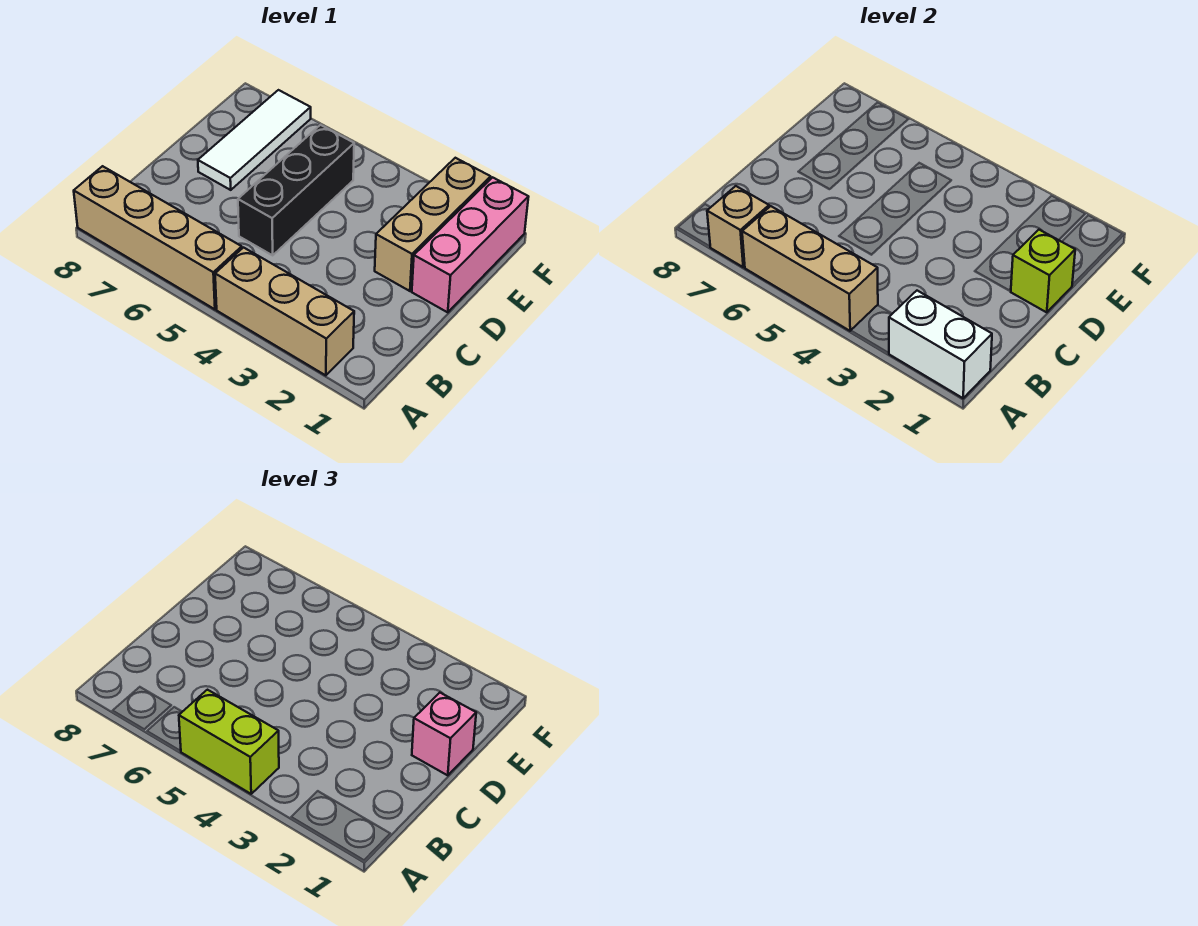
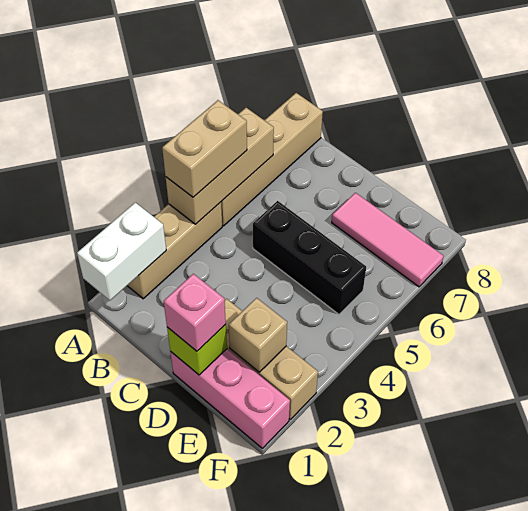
lime 1x2 brick [179,690,279,794] -> tan 1x2 brick [162,100,247,197]
tan 1x1 brick [707,186,769,267] -> tan 1x1 brick moved to [229,298,287,372]
white 1x3 tile [198,90,311,190] -> pink 1x3 tile [332,193,444,287]

